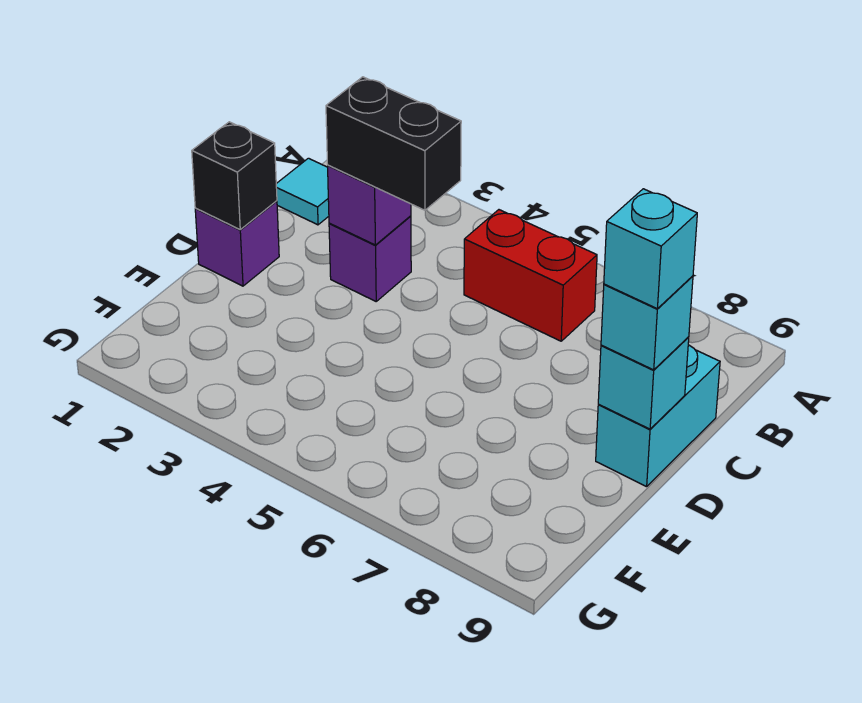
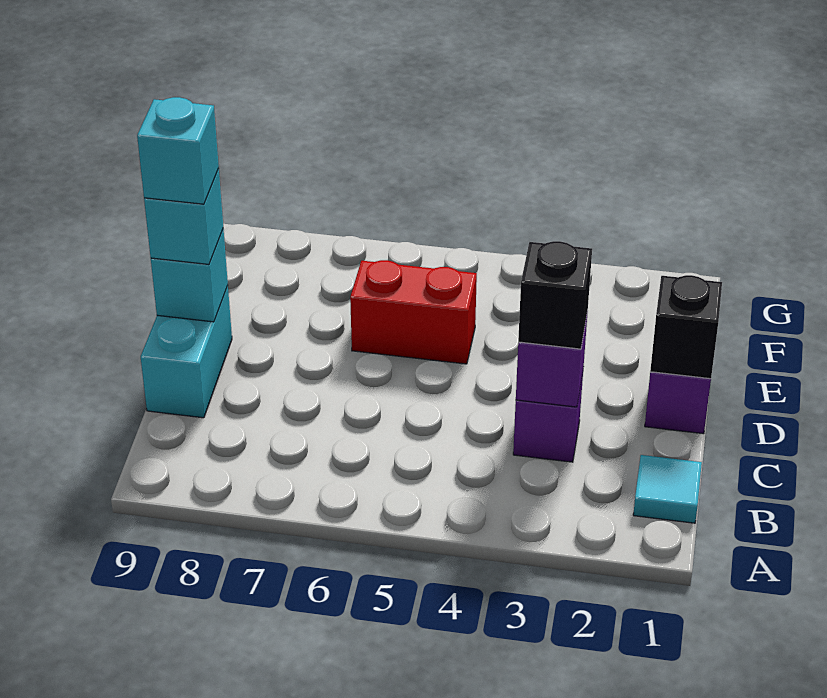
red 1x2 brick [464,210,597,341] -> red 1x2 brick moved to [350,260,477,364]
black 1x2 brick [326,77,461,210] -> black 1x1 brick [518,241,592,349]

